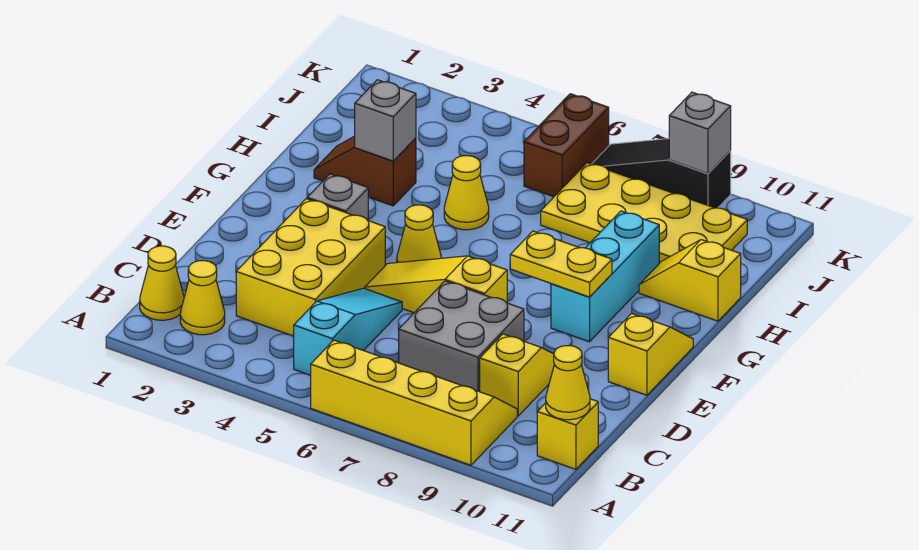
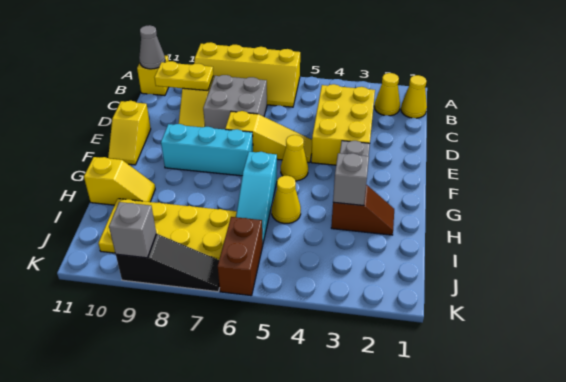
cyan 1x3 slope [294,288,402,375] -> cyan 1x3 slope moved to [236,152,277,242]
yellow 1x1 cone [546,346,590,420] -> grey 1x1 cone [139,25,165,69]
yellow 1x2 plate [510,231,612,297] -> yellow 1x2 plate moved to [155,61,213,91]
cyan 1x3 brick [551,211,659,342] -> cyan 1x3 brick turned to [161,124,253,176]

